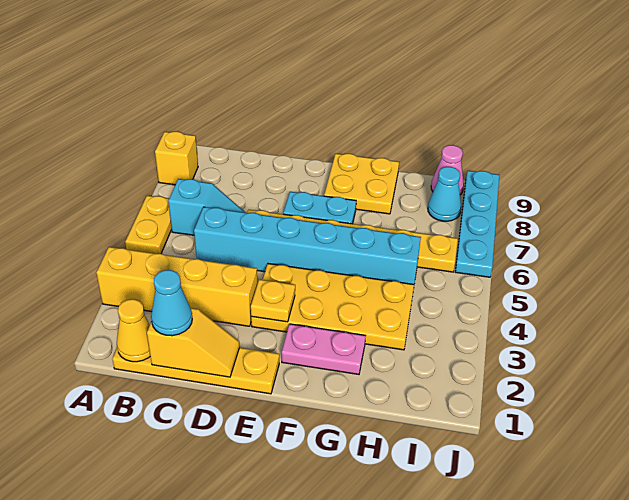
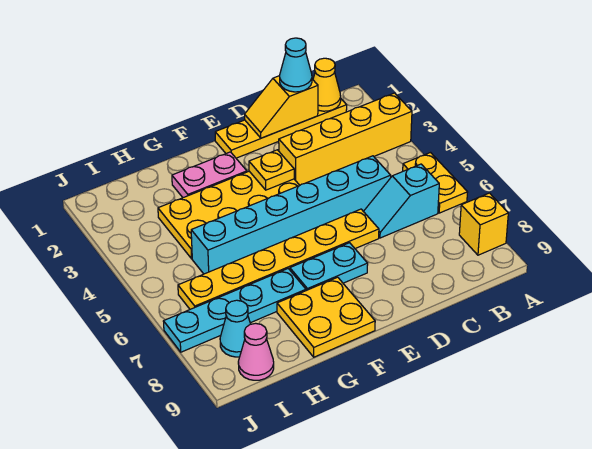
cyan 1x4 plate [455,171,499,277] -> cyan 1x4 plate turned to [163,269,306,352]

